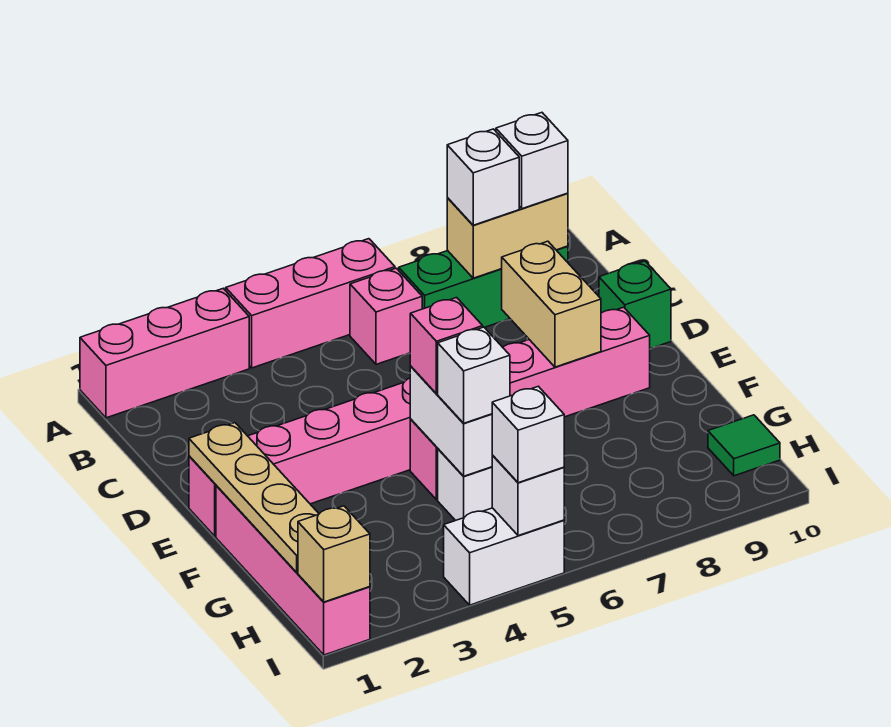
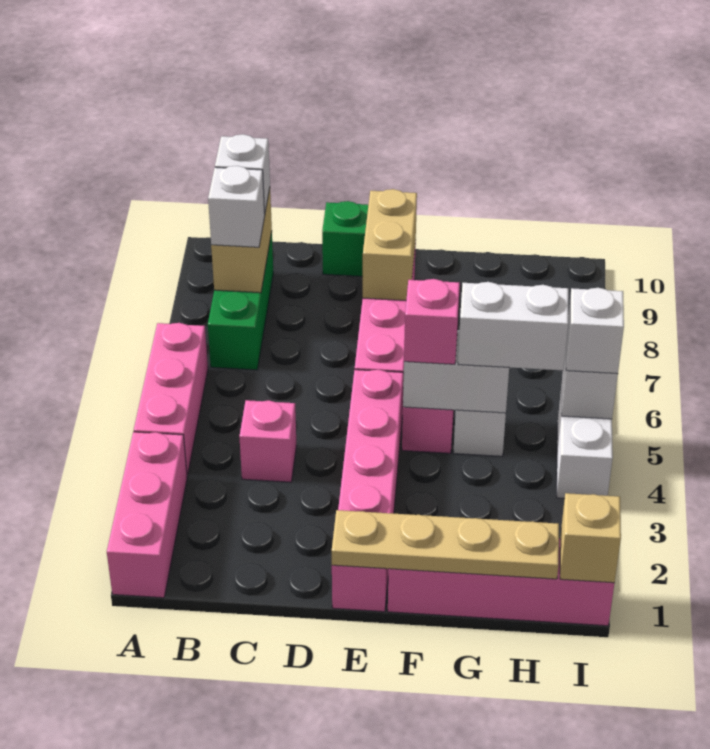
pink 1x1 brick [350,268,422,364] -> pink 1x1 brick moved to [239,400,296,482]
tan 1x2 brick [502,241,601,367] -> tan 1x2 brick turned to [363,189,417,300]
white 1x1 brick [438,327,510,423] -> white 1x2 brick [458,282,569,370]
green 1x1 tile [708,415,780,476] -> none

